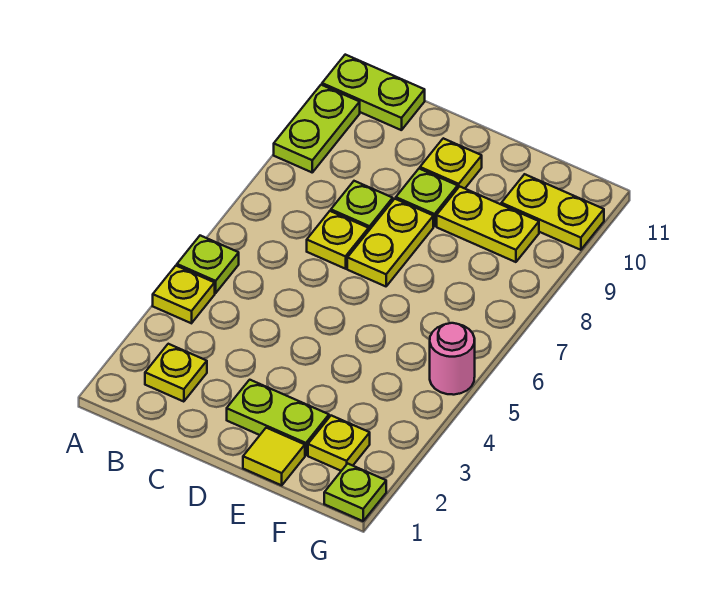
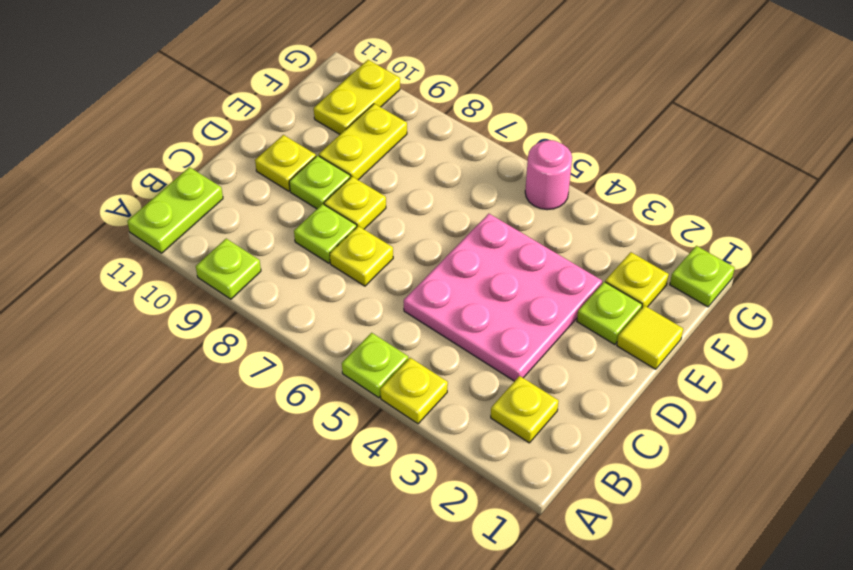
lime 1x2 plate [274,85,360,172] -> lime 1x1 plate [196,239,261,299]
none -> pink 3x3 plate [404,214,602,381]
lime 1x2 plate [227,380,329,455] -> lime 1x1 plate [577,282,642,345]
yellow 1x2 plate [347,199,433,286] -> yellow 1x1 plate [324,177,386,229]

